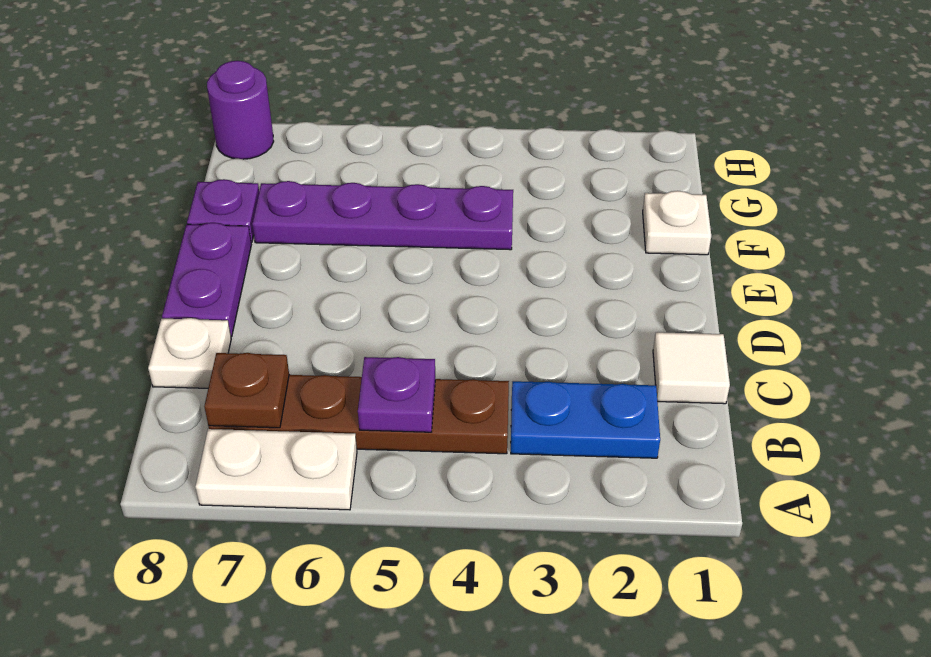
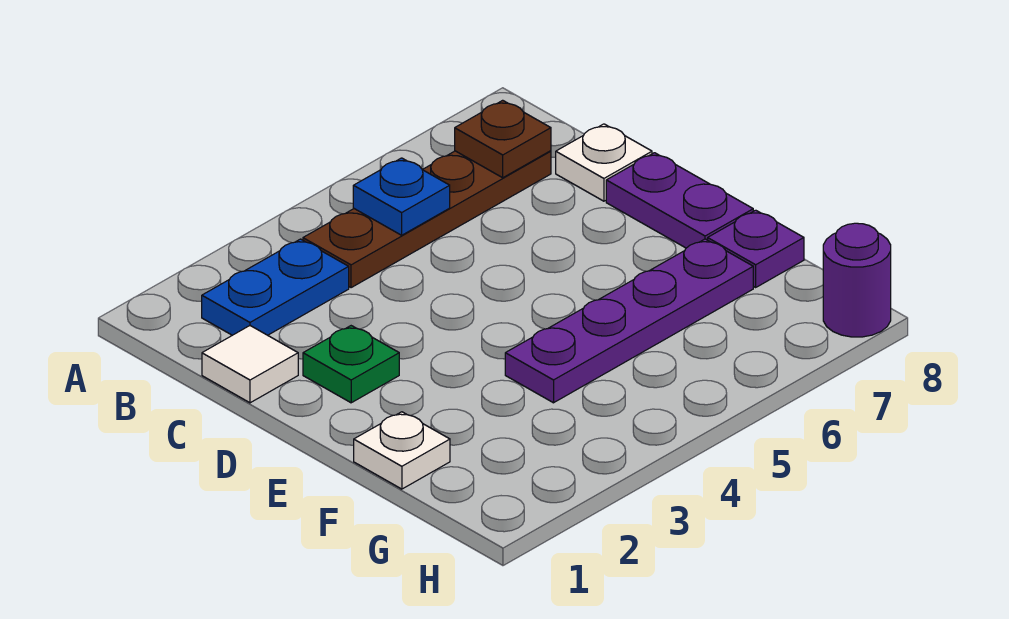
white 1x2 plate [195,429,357,510] -> none
purple 1x1 plate [358,357,435,432] -> blue 1x1 plate [353,158,450,235]
none -> green 1x1 plate [303,326,399,403]

